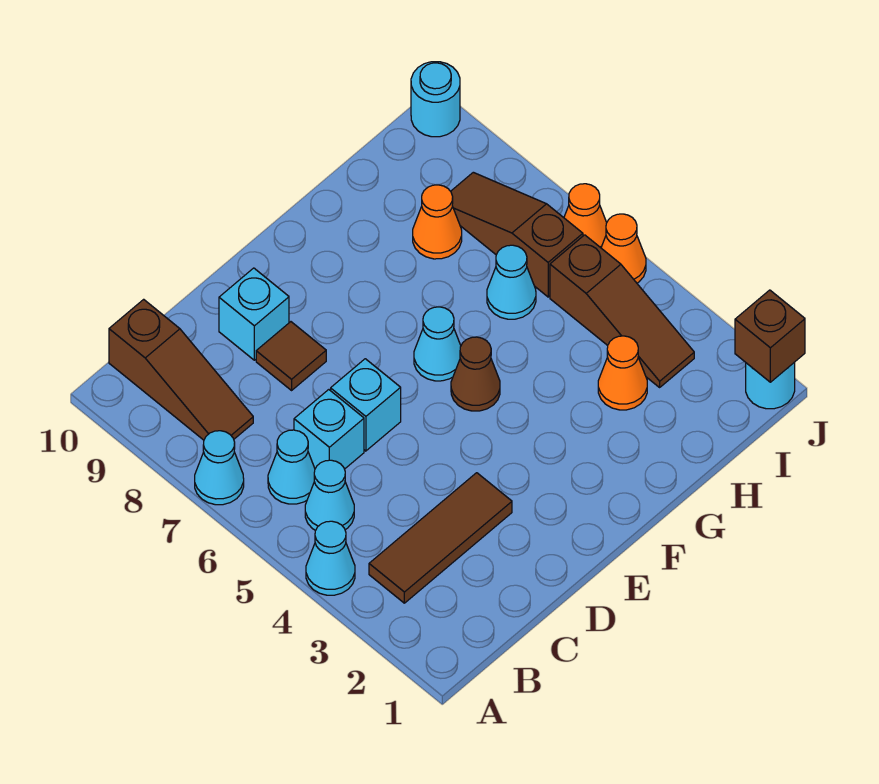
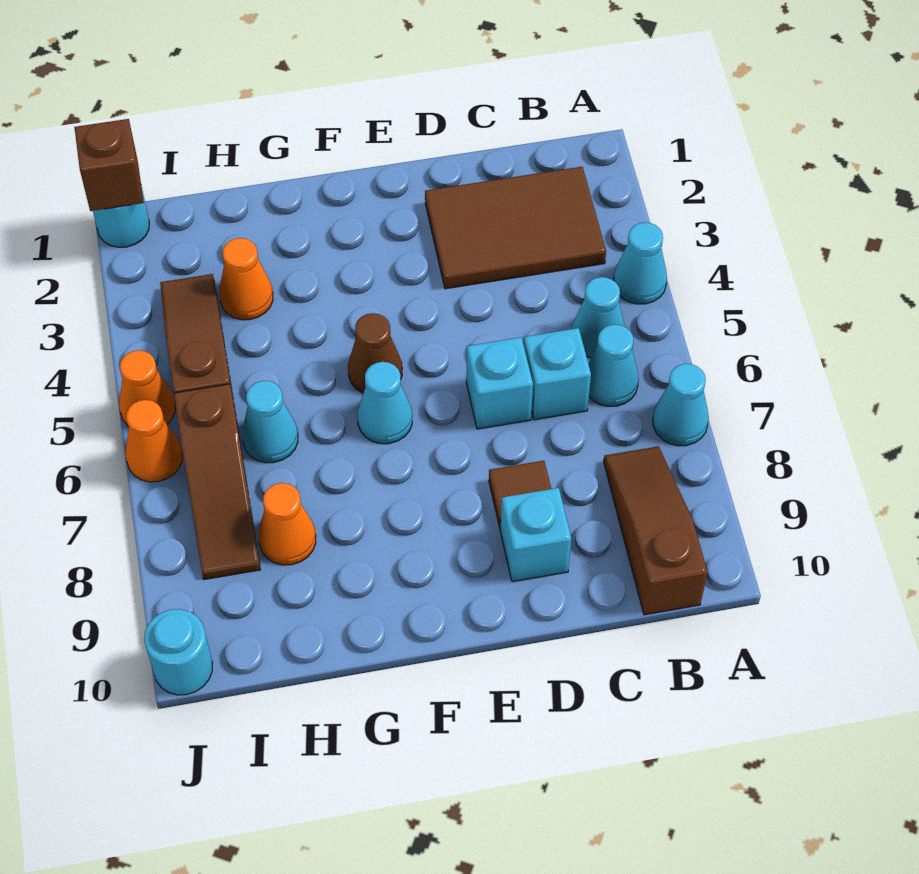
brown 1x3 tile [369,473,512,603] -> brown 2x3 tile [425,167,606,289]

